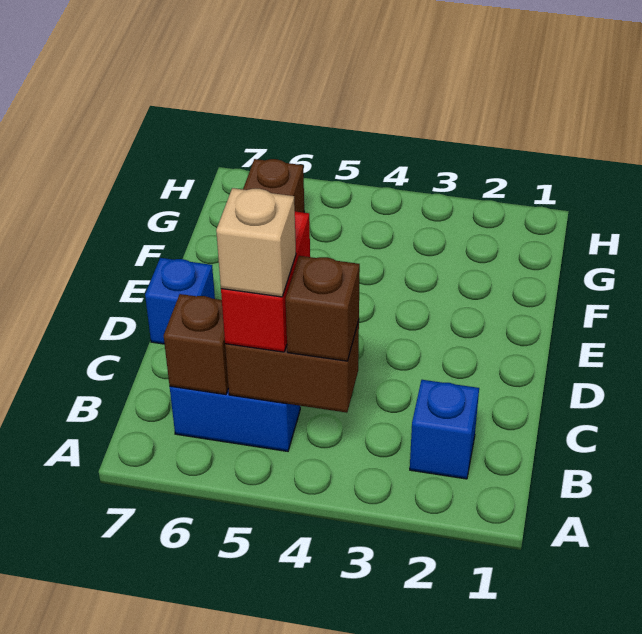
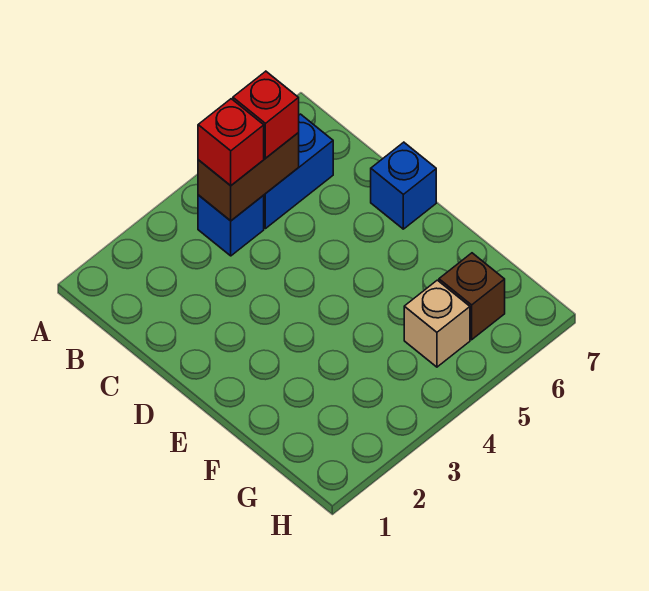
blue 1x1 brick [410,380,479,479] -> blue 1x1 brick moved to [198,195,264,256]
brown 1x1 brick [286,256,360,361] -> red 1x1 brick [198,99,264,186]
red 1x2 brick [221,211,310,352] -> red 1x1 brick [233,71,299,158]
tan 1x1 brick [216,188,296,297] -> tan 1x1 brick moved to [404,280,470,367]
brown 1x1 brick [164,294,228,395] -> none

